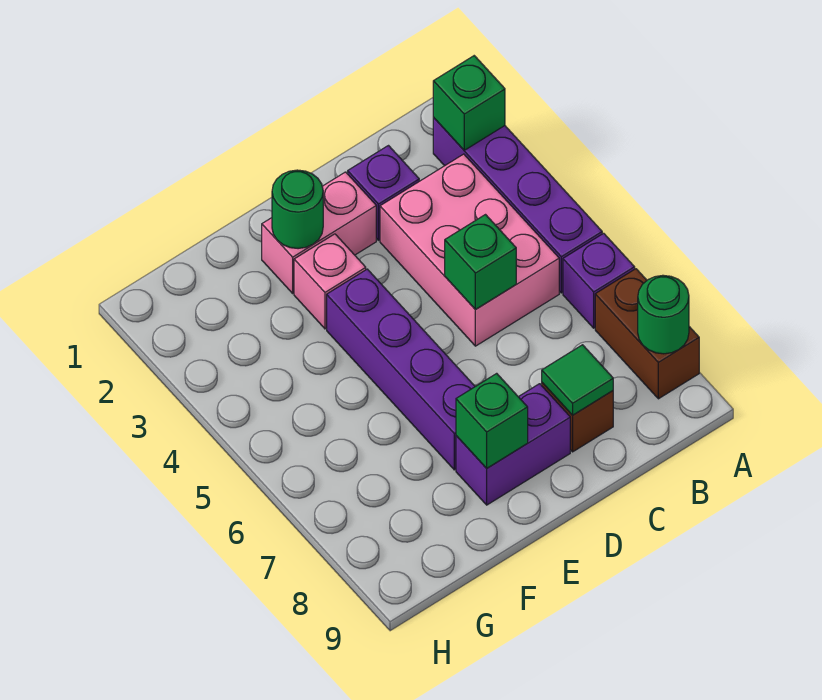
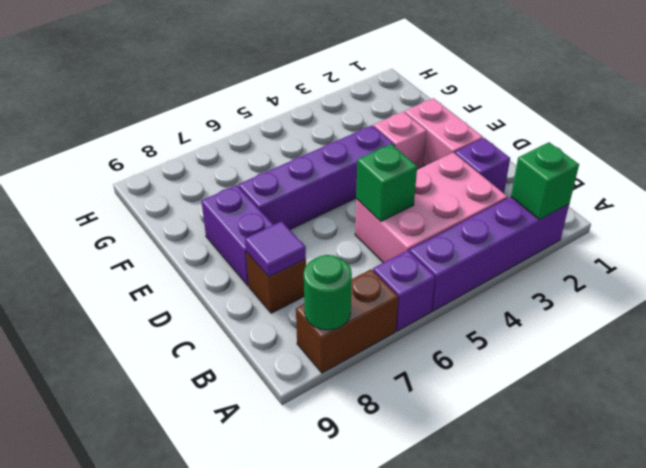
green 1x1 tile [542,345,613,415] -> purple 1x1 tile [245,221,306,277]
green 1x1 round brick [272,170,323,249] -> none
green 1x1 brick [456,373,528,468] -> none

